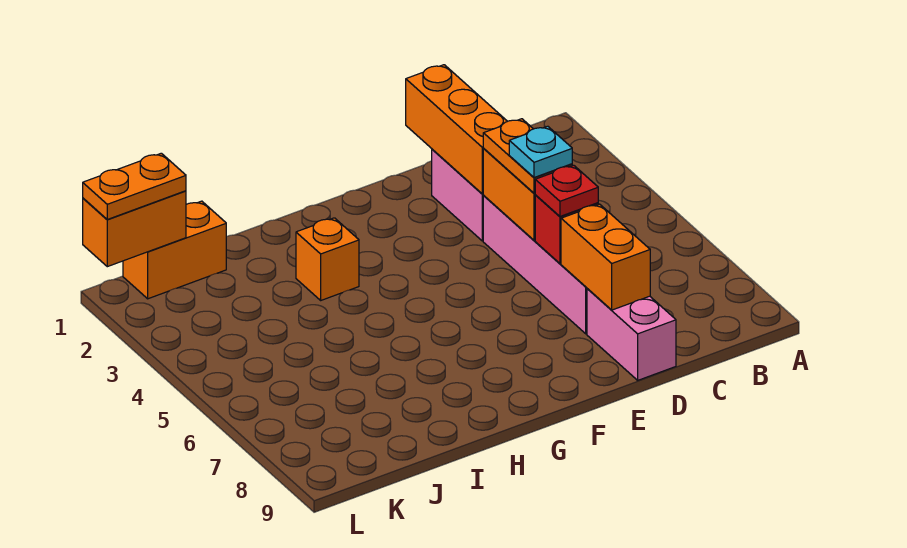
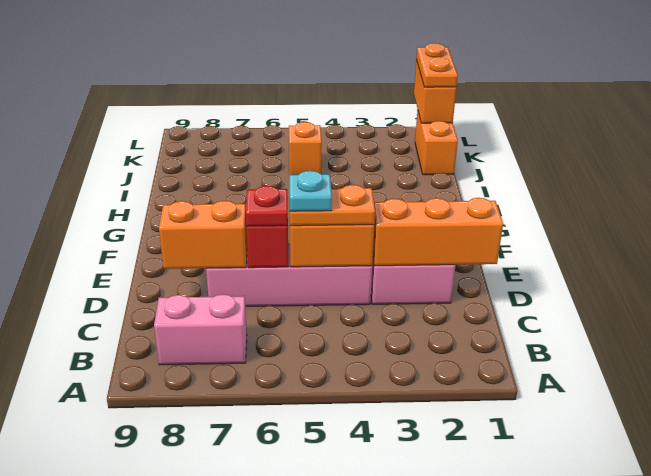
pink 1x2 brick [587,289,676,380] -> pink 1x2 brick moved to [154,294,247,365]
orange 1x1 brick [296,218,359,300] -> orange 1x1 brick moved to [289,122,322,175]

